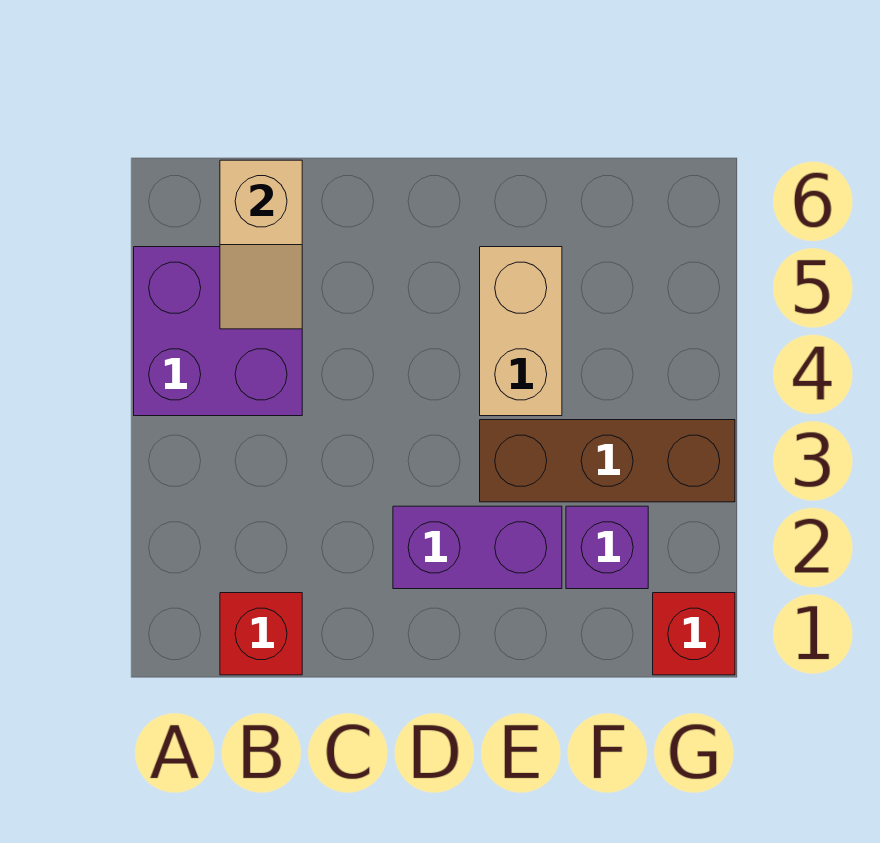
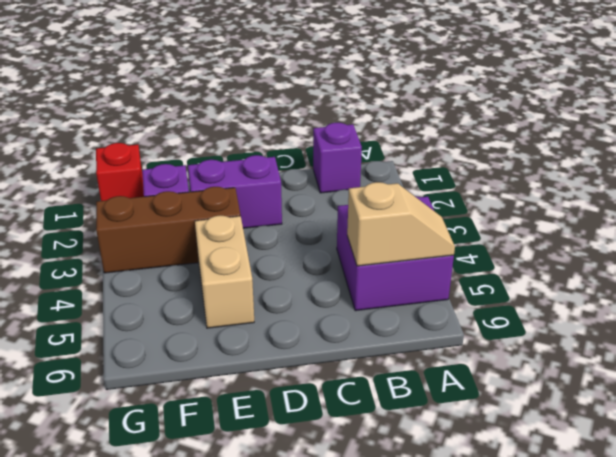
red 1x1 brick [220,593,302,675] -> purple 1x1 brick [313,123,362,193]
tan 1x2 slope [220,160,302,329] -> tan 1x2 slope turned to [347,182,455,266]

